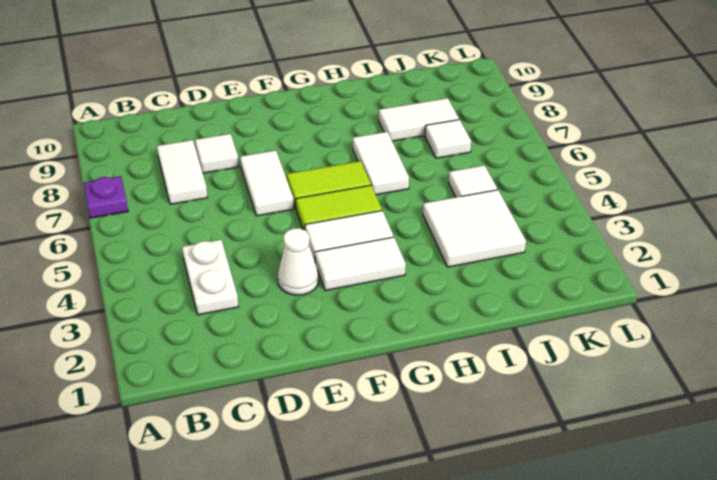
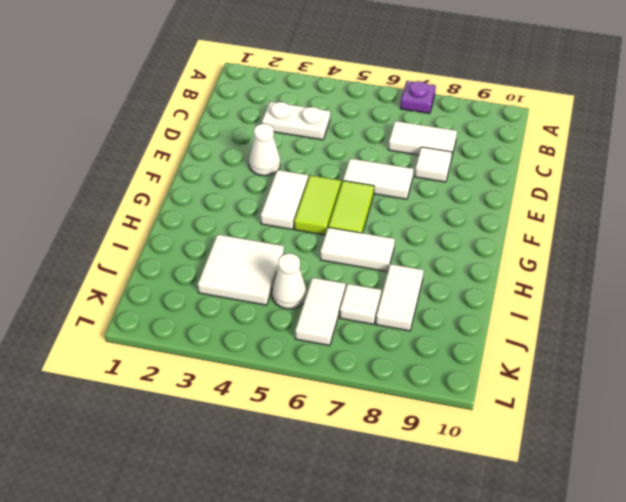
white 1x2 tile [315,237,406,291] -> white 1x2 tile moved to [295,278,346,346]
white 1x1 tile [449,165,497,197] -> white 1x1 cone [272,253,307,309]

